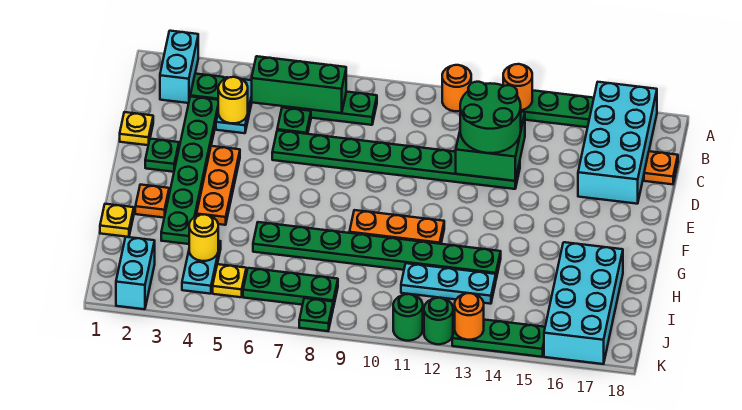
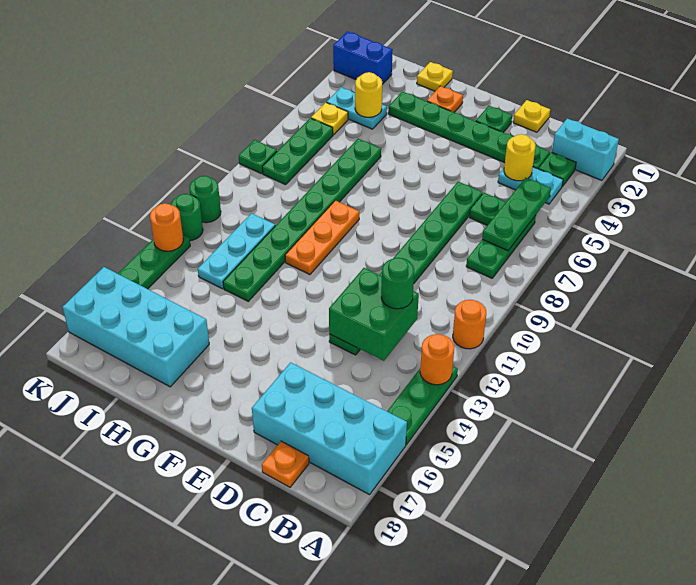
green 1x3 brick [252,56,346,113] -> green 1x3 plate [482,178,551,251]
green 2x2 round brick [460,82,521,153] -> green 1x1 round brick [381,258,414,309]
orange 1x3 plate [197,146,240,225] -> none
cyan 1x2 brick [116,237,155,309] -> blue 1x2 brick [333,31,393,84]

